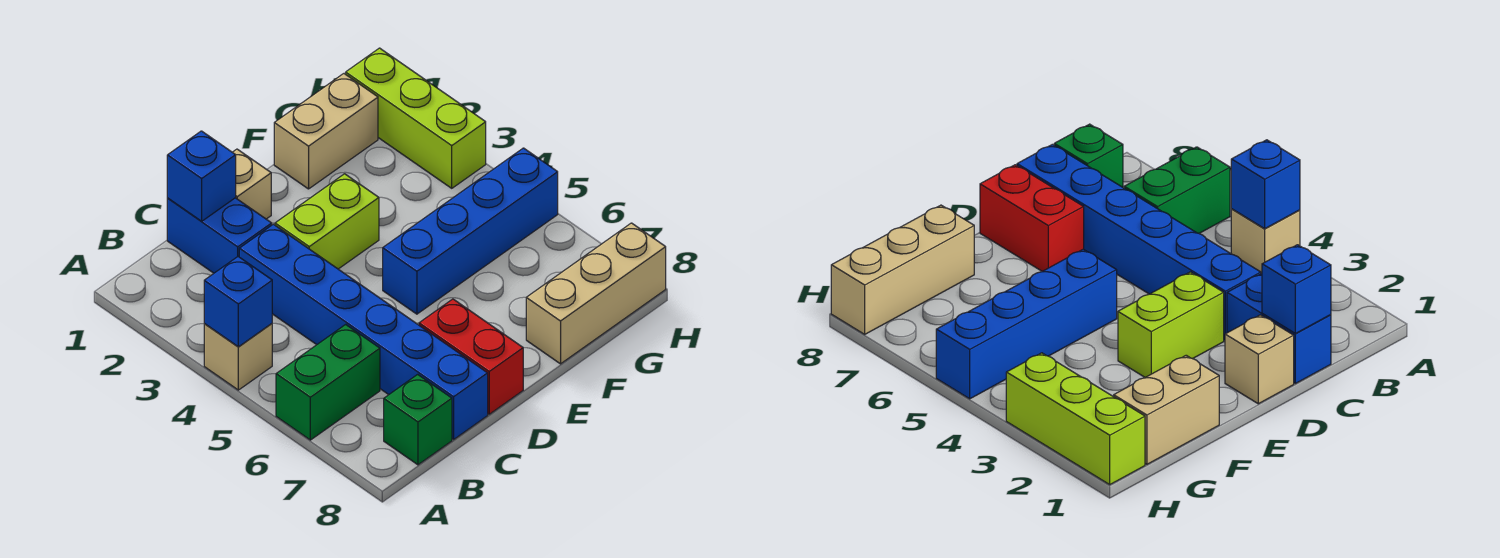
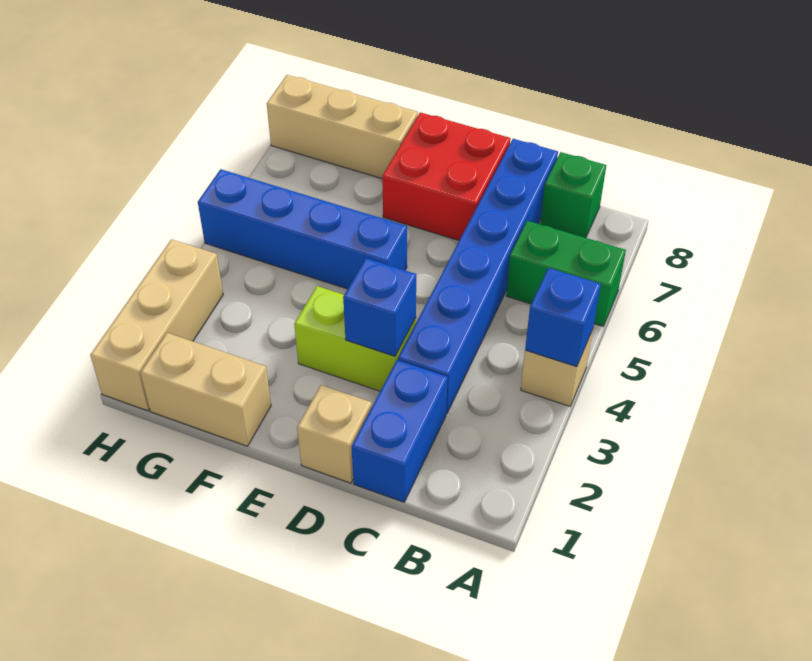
blue 1x1 brick [167,131,236,221] -> blue 1x1 brick moved to [343,258,416,356]
red 1x2 brick [419,299,523,414] -> red 2x2 brick [382,112,510,240]
lime 1x3 brick [346,48,486,188] -> tan 1x3 brick [90,239,223,411]

